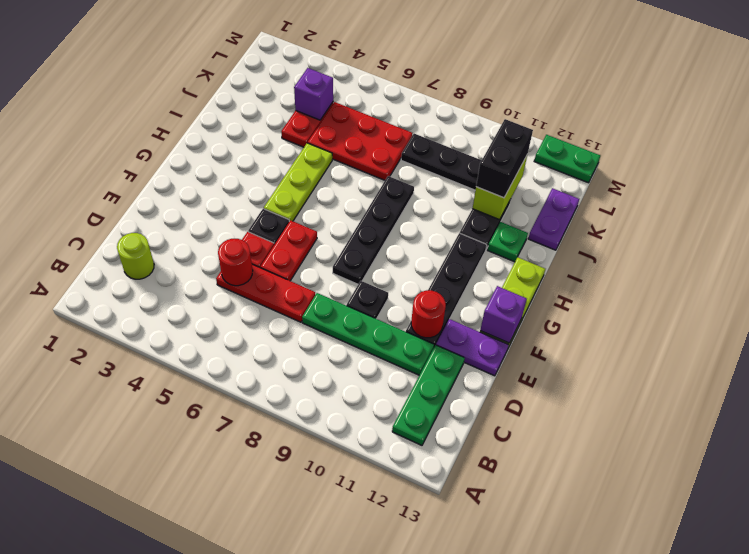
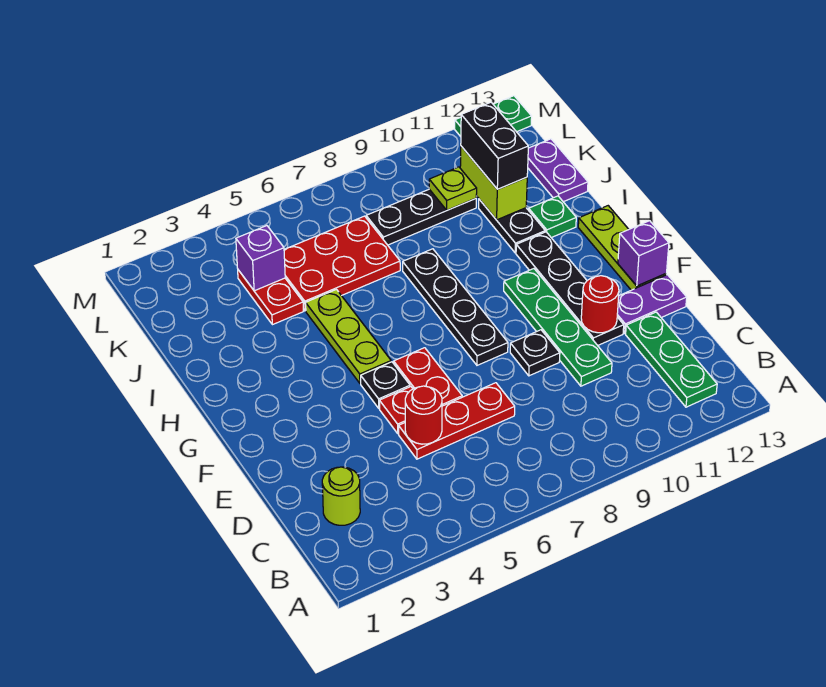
green 1x4 plate [302,293,434,375] -> green 1x4 plate turned to [504,269,612,386]
none -> lime 1x1 plate [429,167,477,210]

